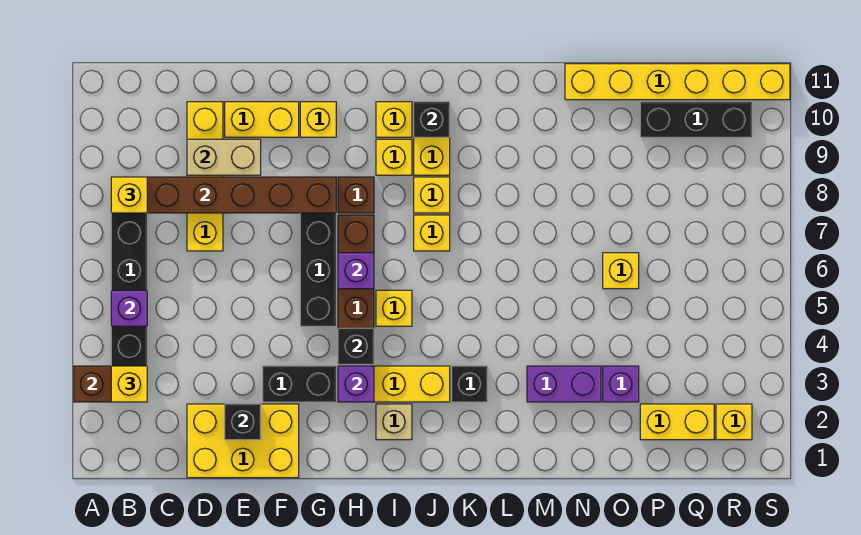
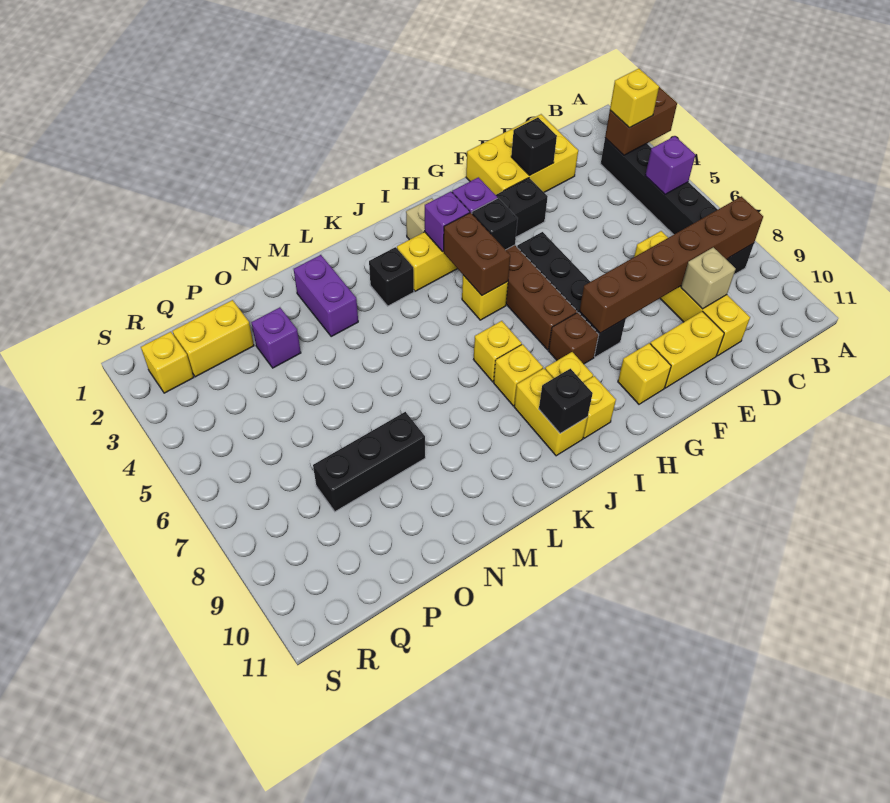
yellow 1x1 brick [111,177,147,213] -> none
tan 1x2 brick [187,139,261,175] -> tan 1x1 brick [681,247,736,309]
purple 1x1 brick [338,253,374,289] -> purple 1x1 brick moved to [425,192,470,251]
none -> brown 1x2 brick [443,213,510,295]
purple 1x2 brick [527,366,601,402] -> purple 1x2 brick turned to [294,255,358,337]
yellow 1x6 brick [565,64,790,100] -> none
yellow 1x1 brick [603,253,639,289] -> none
black 1x3 brick [640,102,752,137] -> black 1x3 brick moved to [313,412,425,512]

